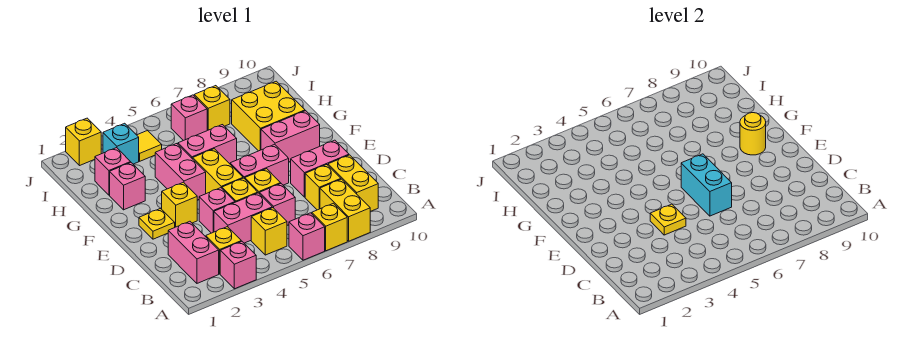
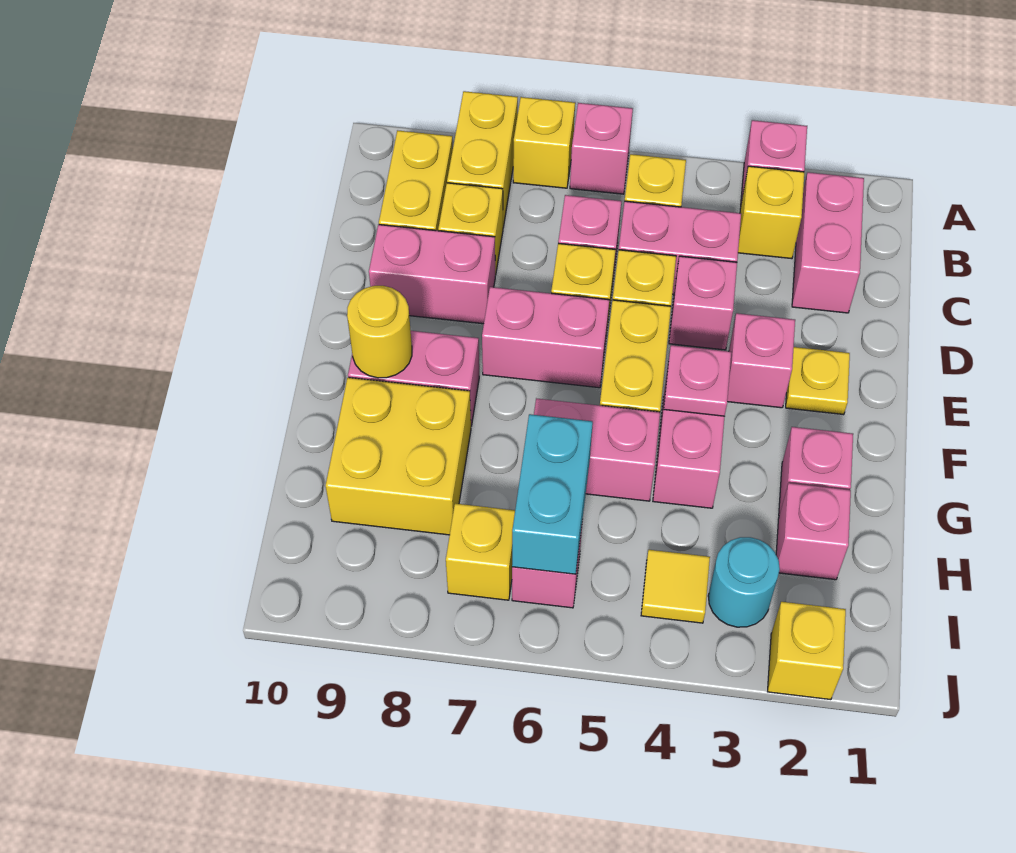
yellow 1x1 plate [650,204,686,235] -> none
cyan 1x2 brick [681,154,732,216] -> cyan 1x2 brick moved to [512,414,593,574]
yellow 1x1 brick [162,182,197,227] -> pink 1x1 brick [727,313,795,408]
none -> pink 1x1 plate [664,345,731,416]
cyan 1x1 brick [103,123,139,164] -> cyan 1x1 round brick [708,537,780,627]

